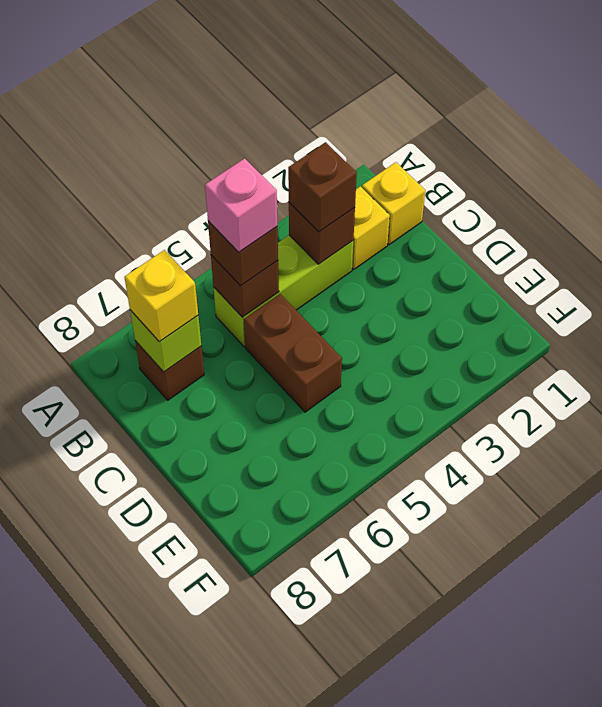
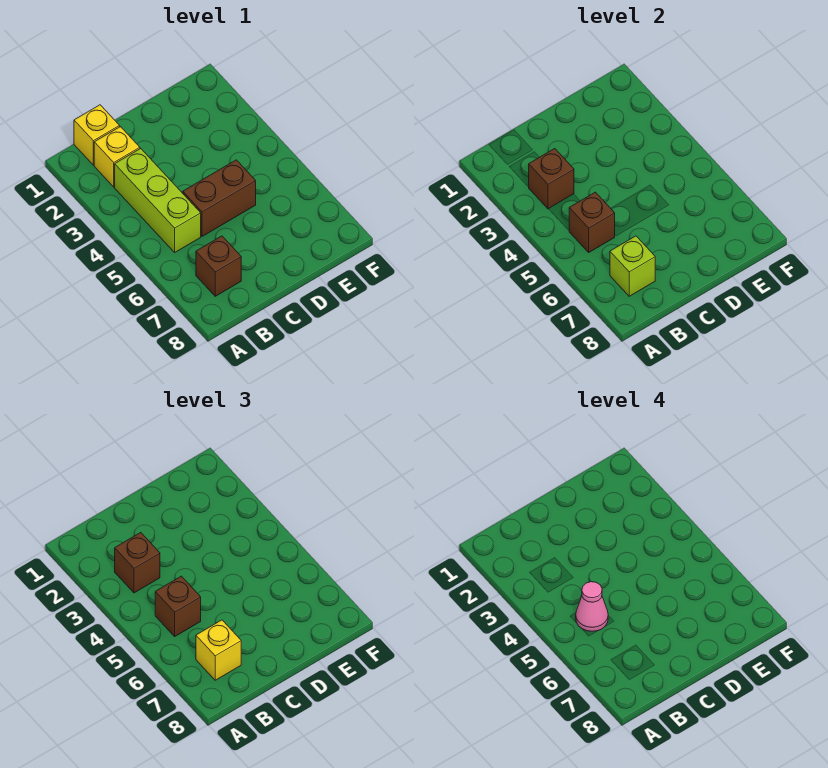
pink 1x1 brick [205,158,277,252] -> pink 1x1 cone [576,582,608,631]

